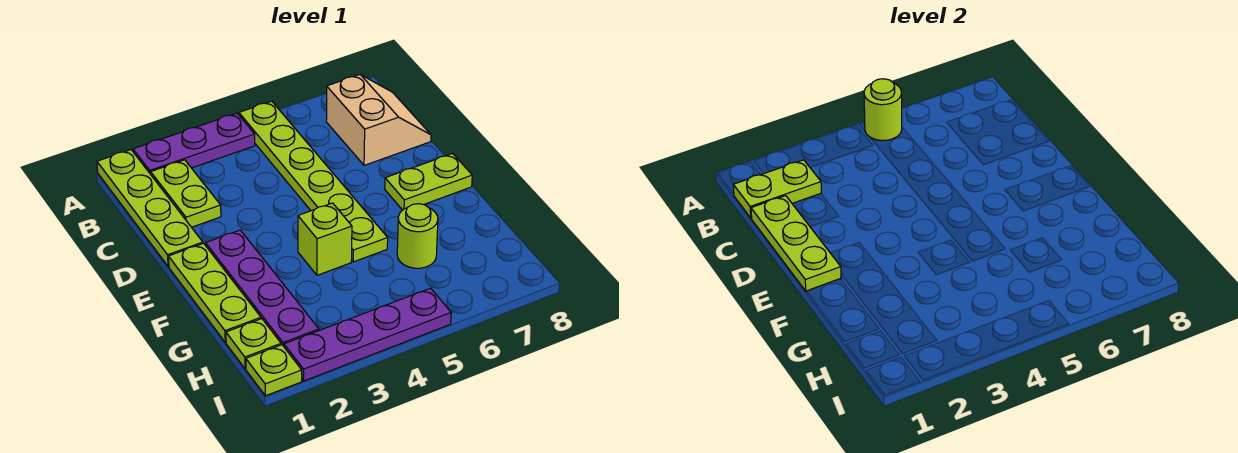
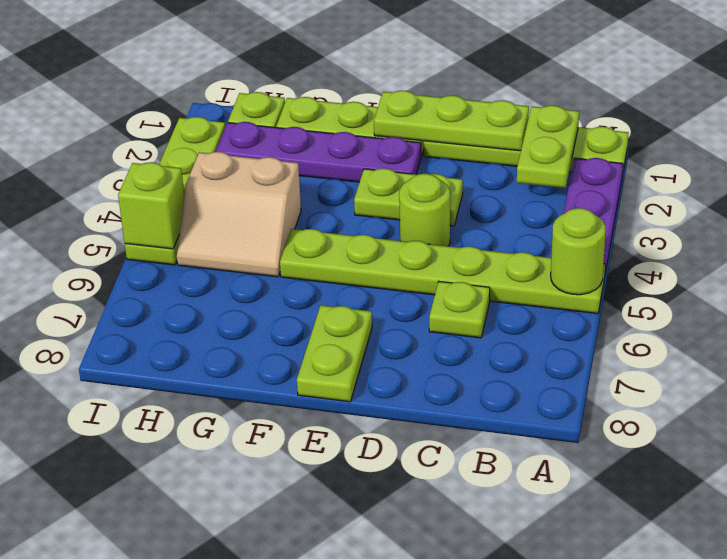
lime 1x2 plate [151,160,221,227] -> lime 1x2 plate moved to [354,168,463,226]
tan 2x2 slope [326,75,431,165] -> tan 2x2 slope moved to [177,152,301,277]
lime 1x1 brick [298,203,352,275] -> lime 1x1 brick moved to [118,162,184,249]
lime 1x1 round brick [397,204,438,268] -> lime 1x1 round brick moved to [399,174,450,246]
lime 1x1 plate [246,345,302,396] -> lime 1x1 plate moved to [429,282,490,338]
purple 1x4 plate [284,288,451,381] -> lime 1x4 plate [125,117,225,265]

